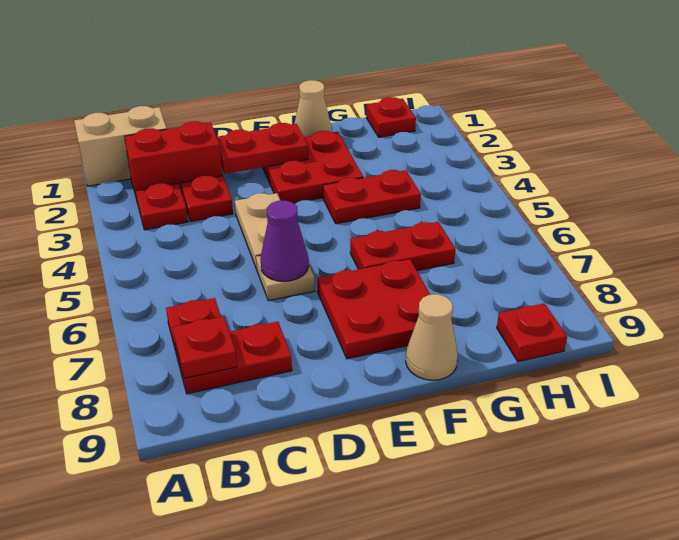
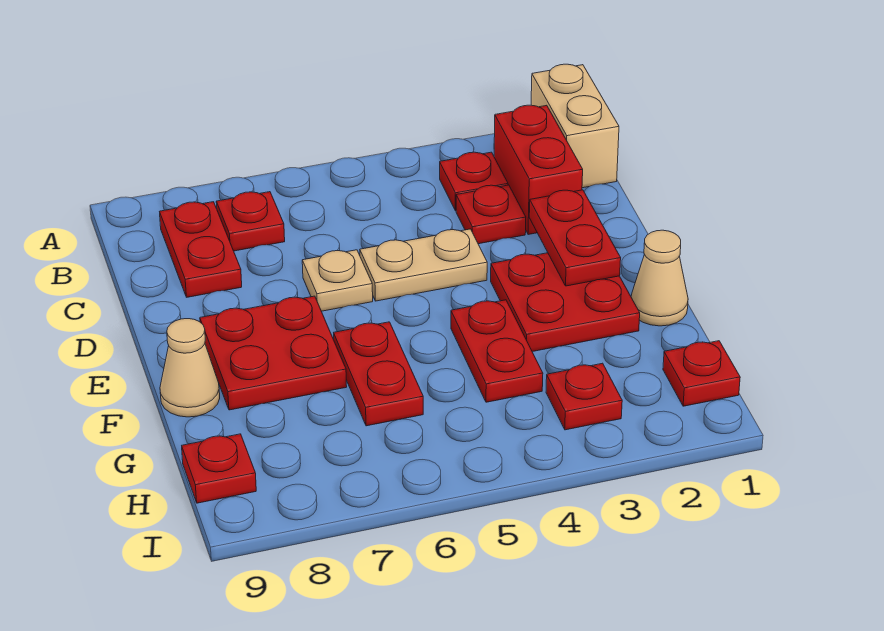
red 1x1 plate [173,317,237,378] -> red 1x1 plate moved to [546,363,622,430]
purple 1x1 cone [260,201,309,281] -> none

